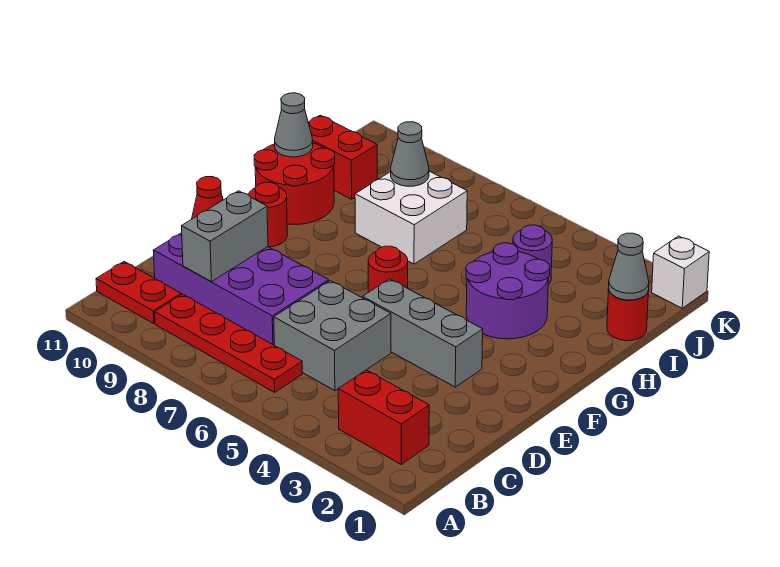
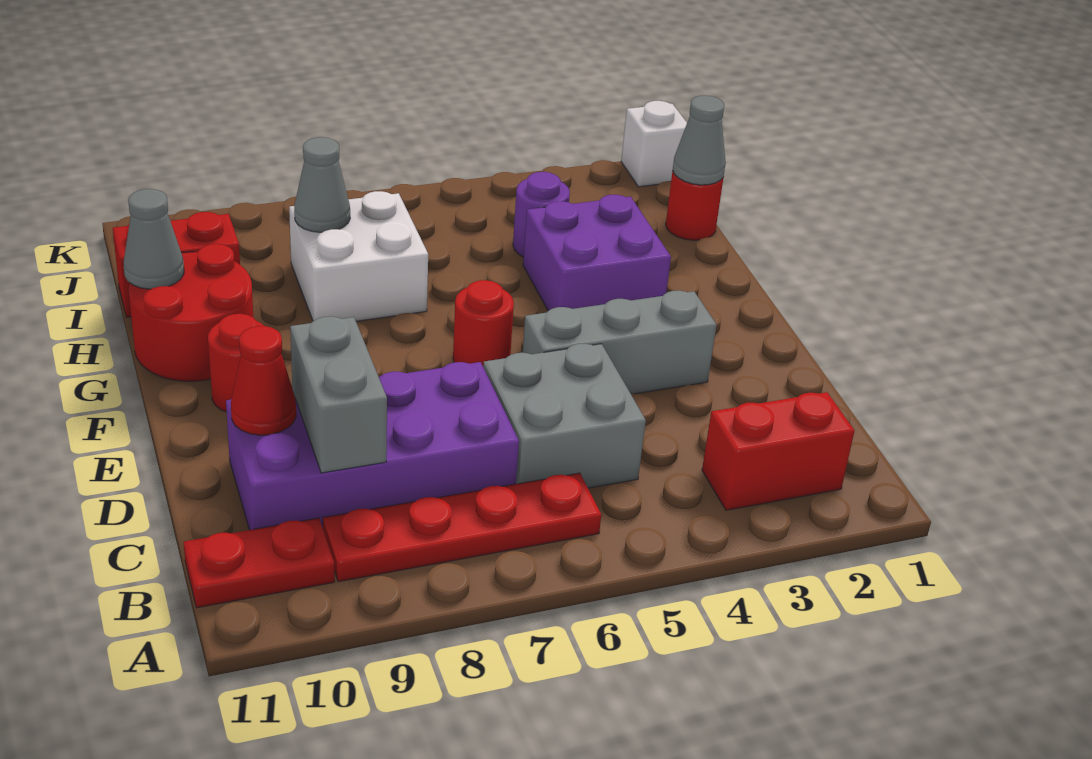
purple 2x2 round brick [466,243,550,339] -> purple 2x2 brick [523,195,671,311]

